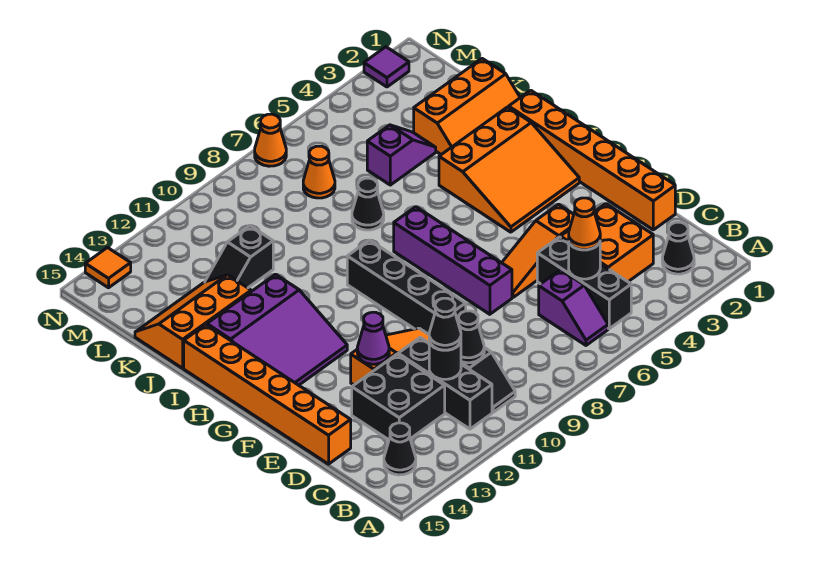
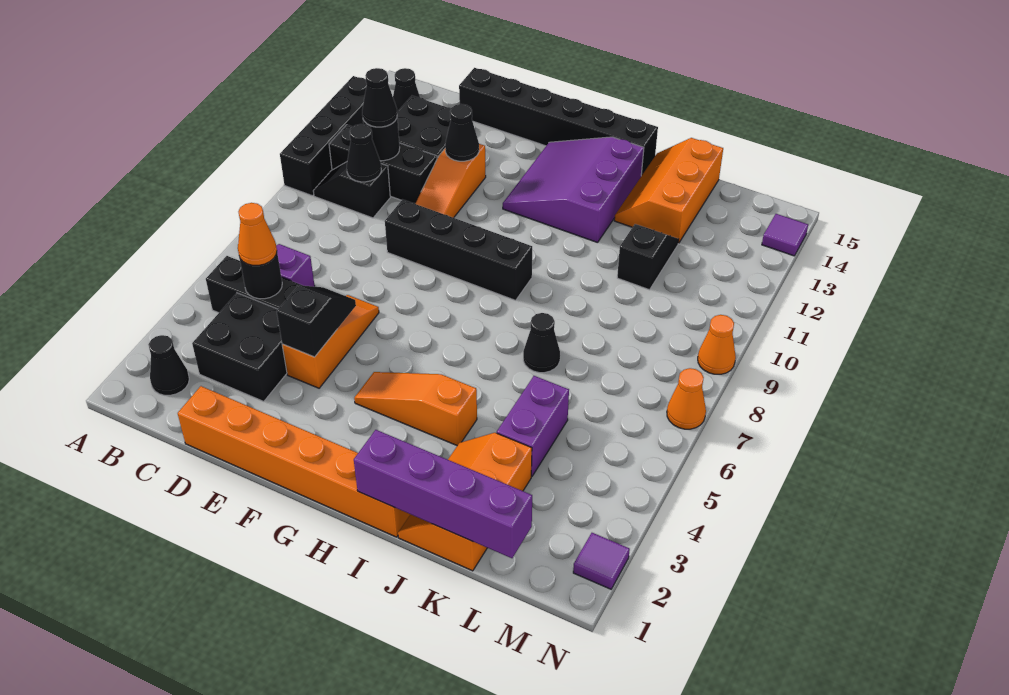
none -> black 1x4 brick [280,76,367,196]
orange 2x2 brick [561,204,653,282] -> black 2x2 brick [192,293,287,401]
orange 1x6 brick [184,325,351,464] -> black 1x6 brick [459,68,658,176]
none -> black 1x2 slope [277,285,356,357]
purple 1x4 brick [394,207,512,314] -> purple 1x4 brick moved to [354,430,532,558]
purple 1x1 cone [357,312,389,364] -> black 1x1 cone [445,104,479,161]
orange 3x3 slope [439,107,579,232] -> orange 1x3 slope [354,372,477,446]
orange 2x3 slope [135,275,251,368] -> orange 2x3 slope turned to [614,138,723,243]
purple 1x2 slope [367,125,436,185] -> purple 1x2 brick [497,376,569,477]
orange 1x1 cone [303,146,335,198] -> orange 1x1 cone moved to [698,315,736,374]
orange 1x1 tile [85,248,131,288] -> purple 1x1 tile [762,214,808,256]

